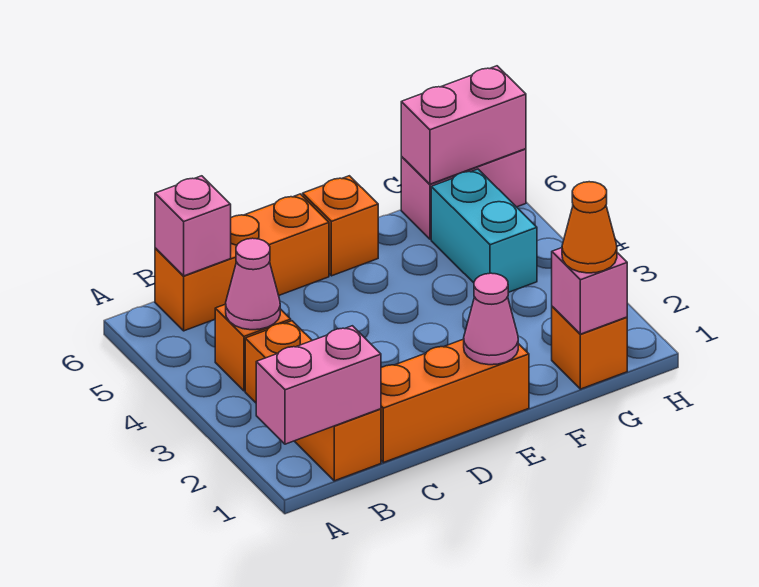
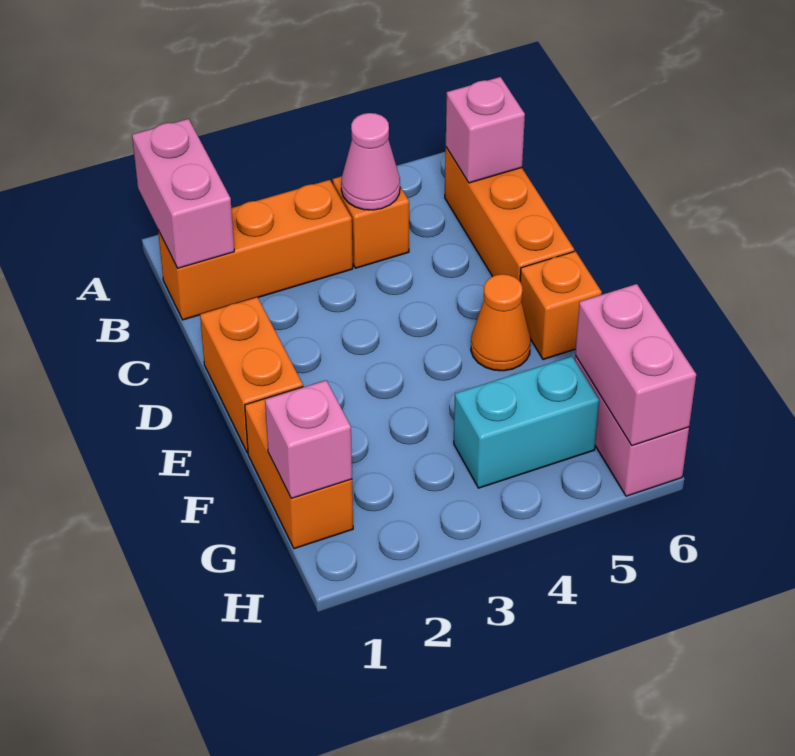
orange 1x3 brick [381,339,529,463] -> orange 1x2 brick [200,297,303,453]
pink 1x1 cone [464,273,518,365] -> none
orange 1x1 brick [552,307,627,389] -> orange 1x2 brick [245,387,353,549]
orange 1x1 cone [562,182,617,273] -> orange 1x1 cone moved to [471,274,531,371]

